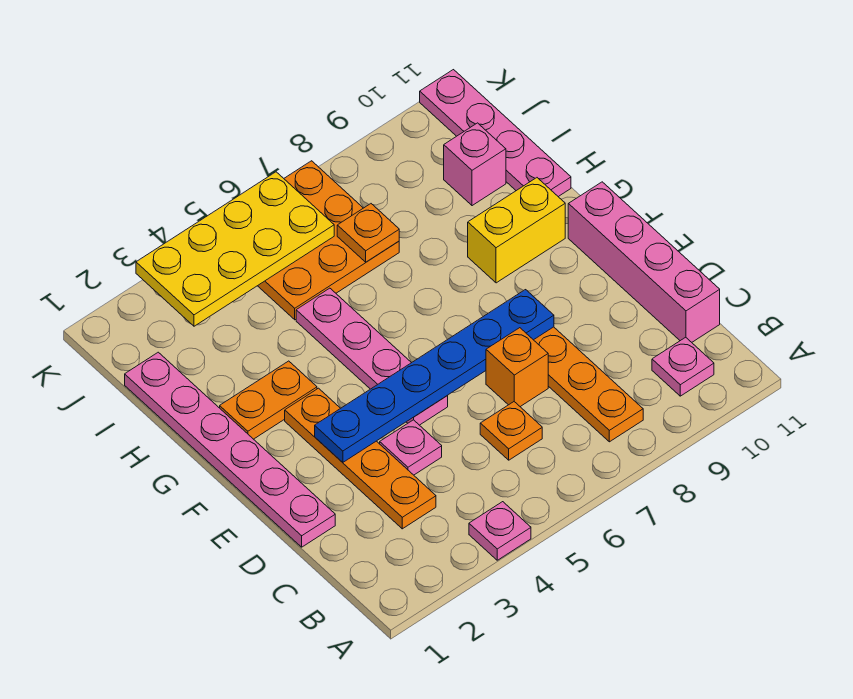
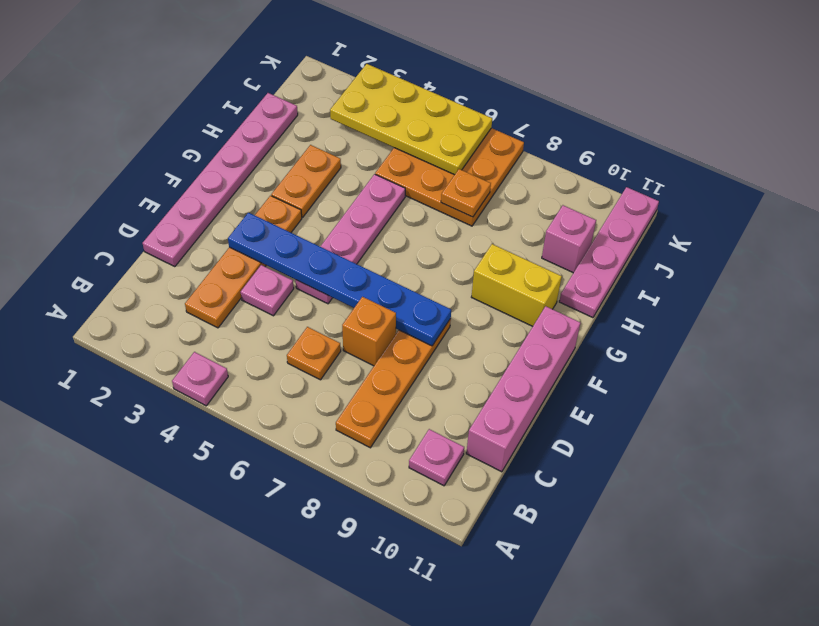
orange 1x2 plate [220,361,317,439] -> orange 1x2 plate turned to [271,145,341,217]

